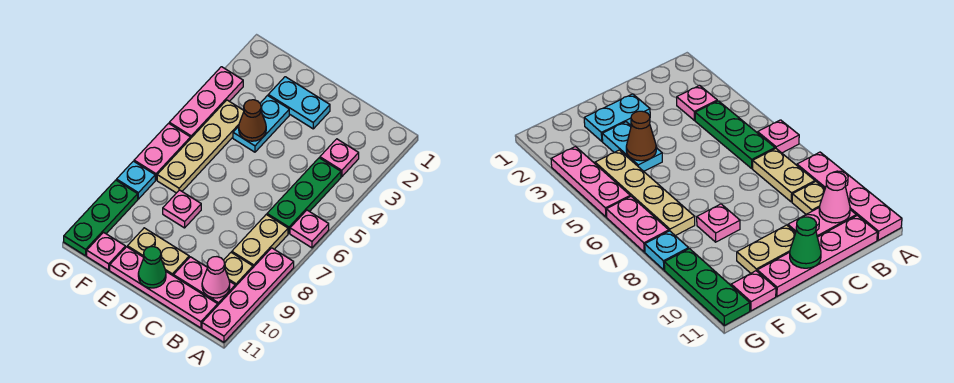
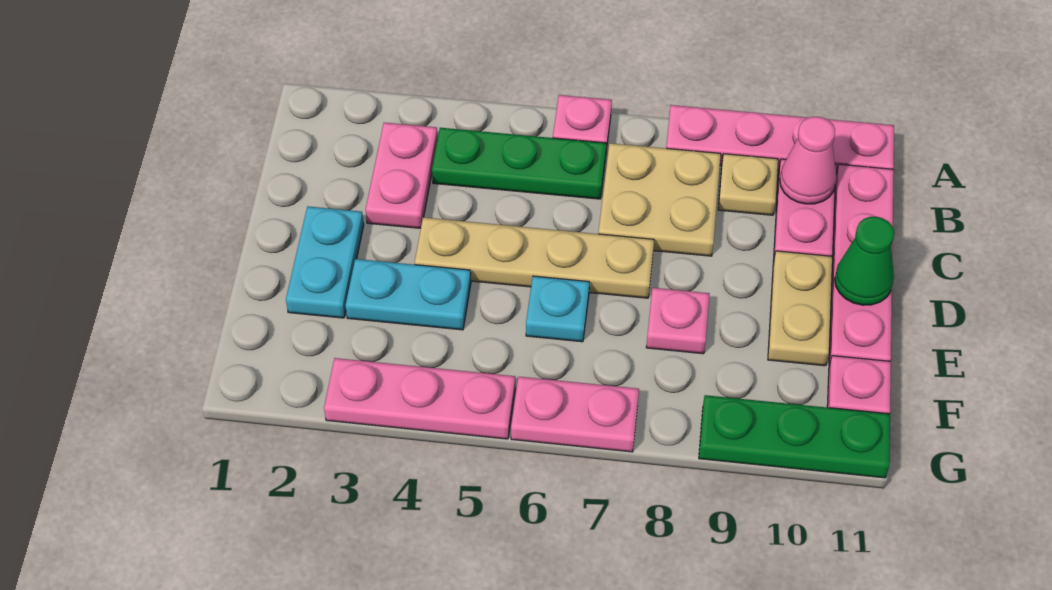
pink 1x1 plate [320,139,359,177] -> pink 1x2 plate [366,123,438,228]
tan 1x2 plate [232,215,288,267] -> tan 2x2 plate [598,143,721,256]
brown 1x1 cone [239,100,266,141] -> none
tan 1x4 plate [157,100,244,193] -> tan 1x4 plate moved to [415,217,654,298]
cyan 1x1 plate [117,161,155,199] -> cyan 1x1 plate moved to [526,276,589,342]

